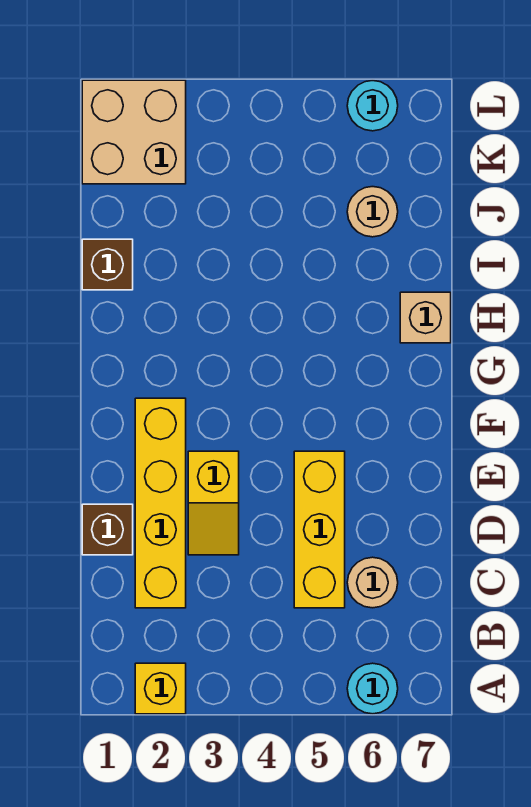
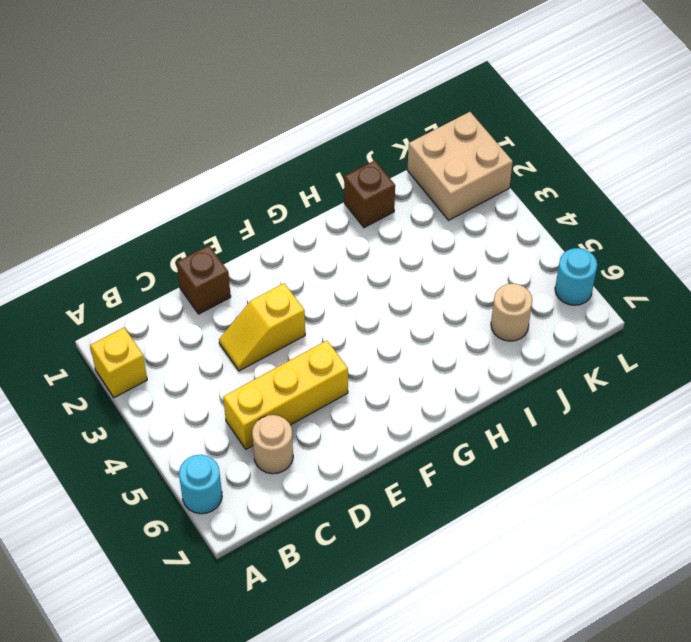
yellow 1x4 brick [135,398,186,608] -> none
tan 1x1 brick [400,292,451,343] -> none

